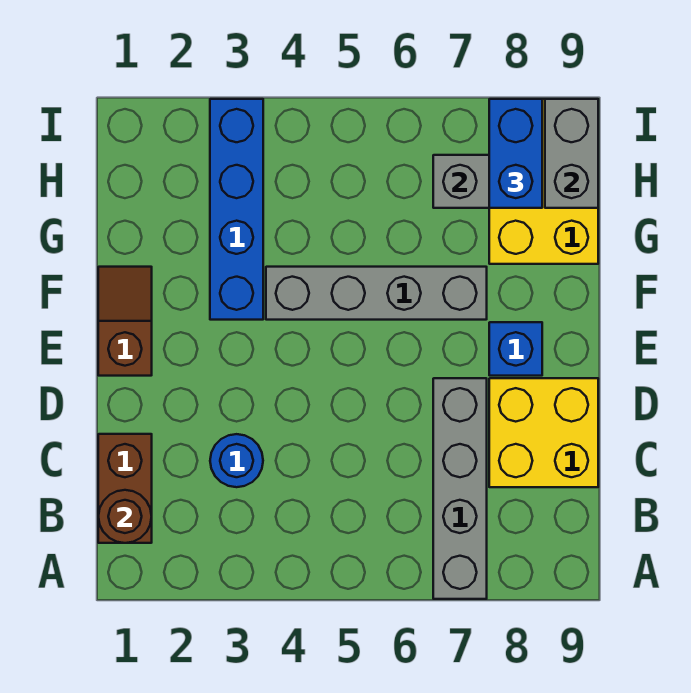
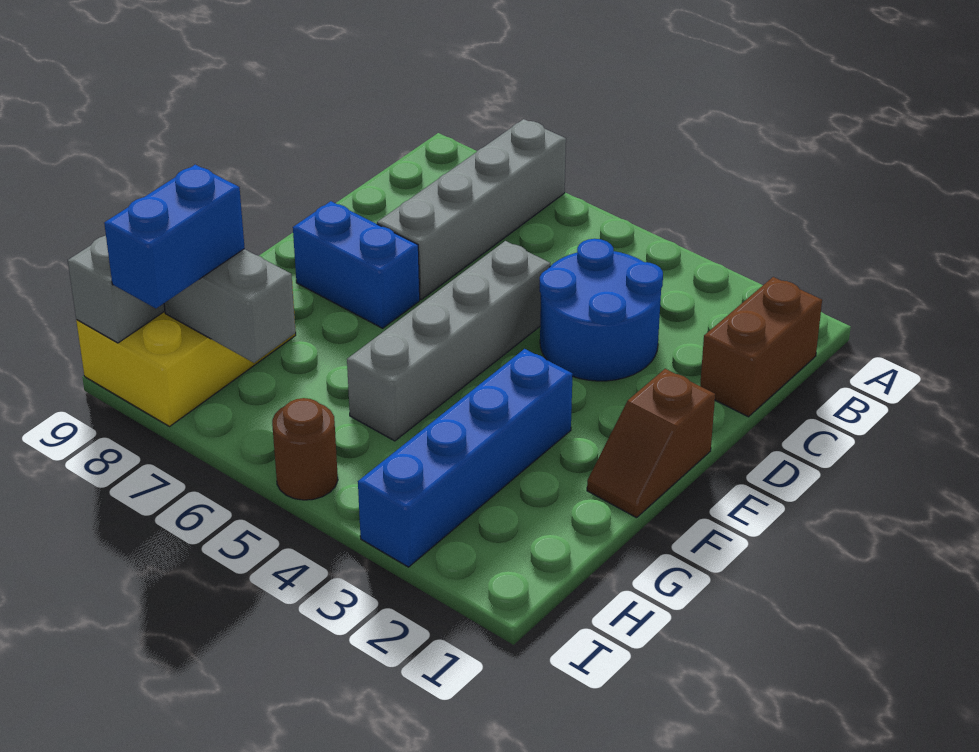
brown 1x1 round brick [98,490,152,543] -> brown 1x1 round brick moved to [272,398,338,500]
blue 1x1 round brick [210,434,263,487] -> blue 2x2 round brick [540,239,663,381]
yellow 2x2 brick [489,378,598,487] -> none
blue 1x1 brick [489,322,542,376] -> blue 1x2 brick [293,201,420,328]
grey 1x4 brick [266,267,487,320] -> grey 1x4 brick turned to [347,241,550,441]

